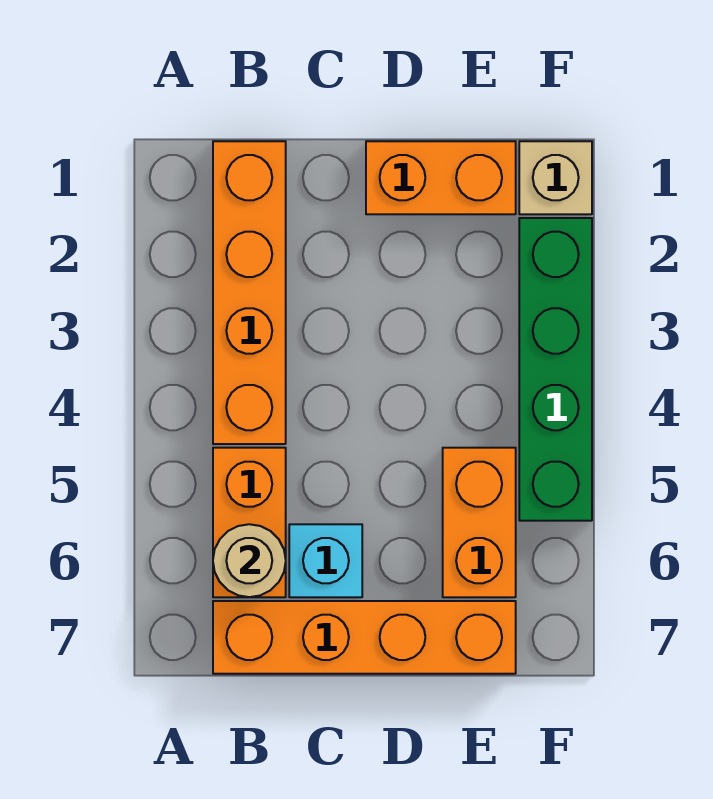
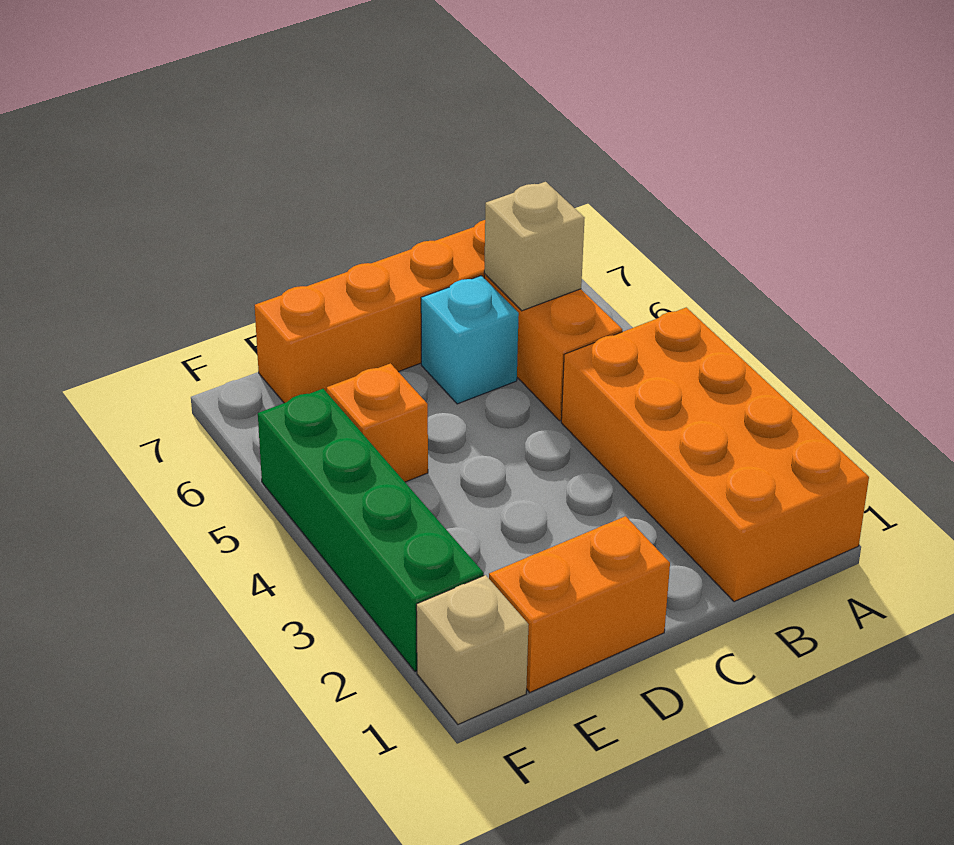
orange 1x4 brick [213,141,286,444] -> orange 2x4 brick [561,307,869,602]
tan 1x1 round brick [213,524,286,597] -> tan 1x1 brick [484,182,585,311]
orange 1x2 brick [443,448,516,597] -> orange 1x1 brick [327,363,428,482]

